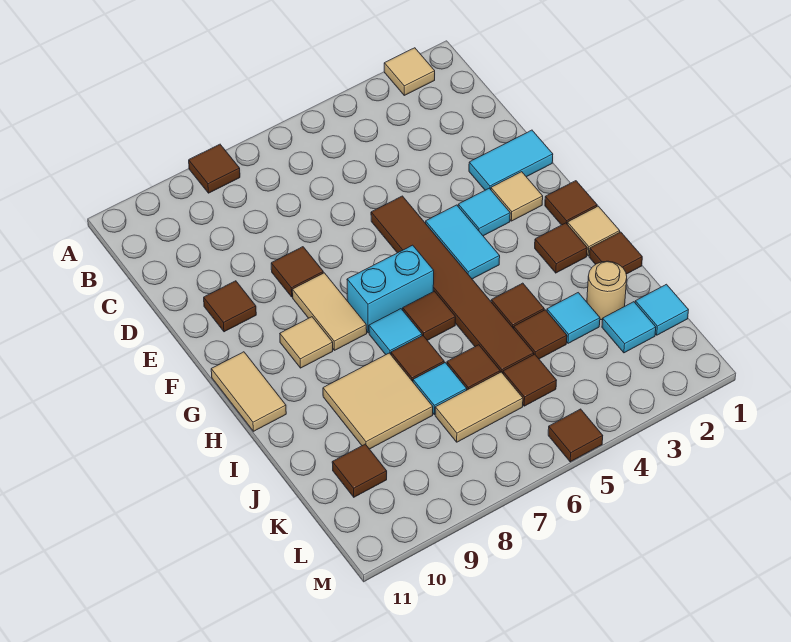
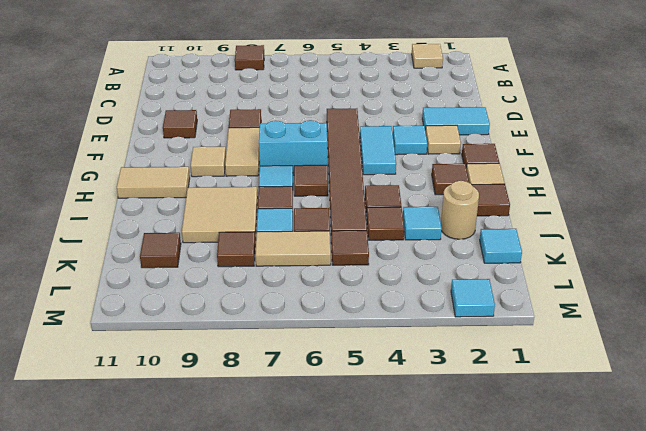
tan 1x2 tile [211,352,286,431] -> tan 1x2 tile turned to [117,167,190,198]
cyan 1x1 tile [602,302,656,353] -> cyan 1x1 tile moved to [451,279,495,317]
brown 1x1 tile [548,409,603,462] -> brown 1x1 tile moved to [217,232,255,267]

